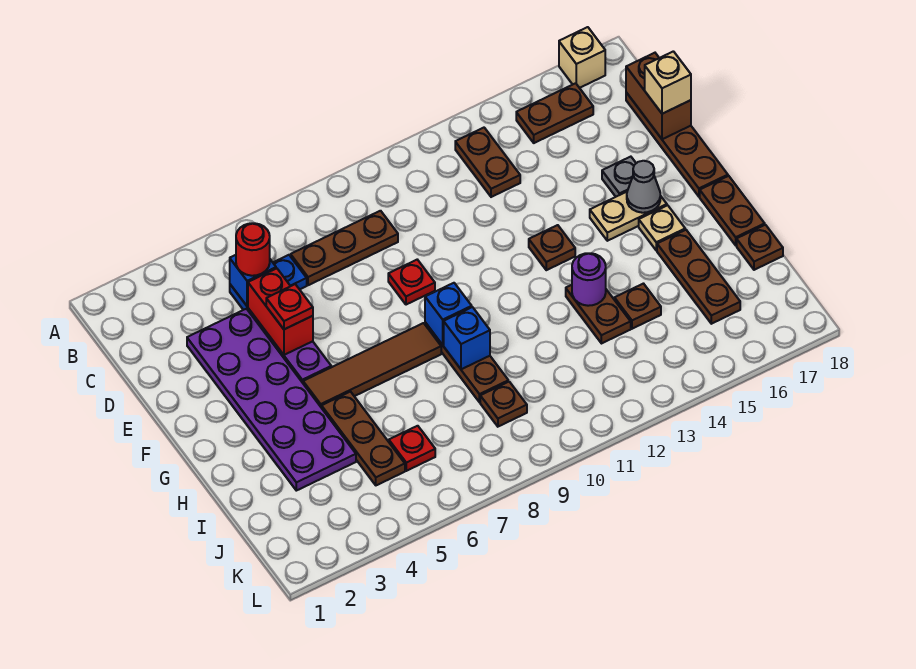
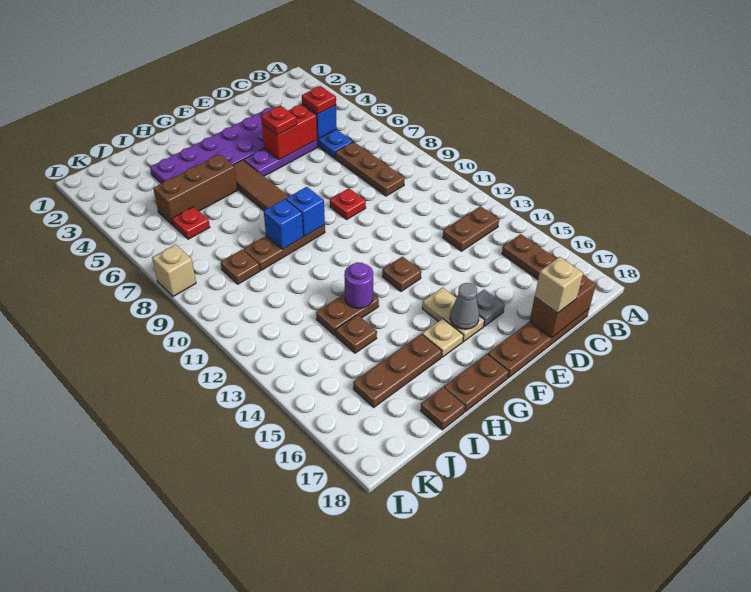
tan 1x1 brick [559,27,605,88] -> tan 1x1 brick moved to [152,244,196,296]
red 1x1 round brick [236,223,270,276] -> red 1x1 plate [302,86,336,114]
brown 1x3 plate [322,392,405,485] -> brown 1x3 brick [153,154,237,225]

